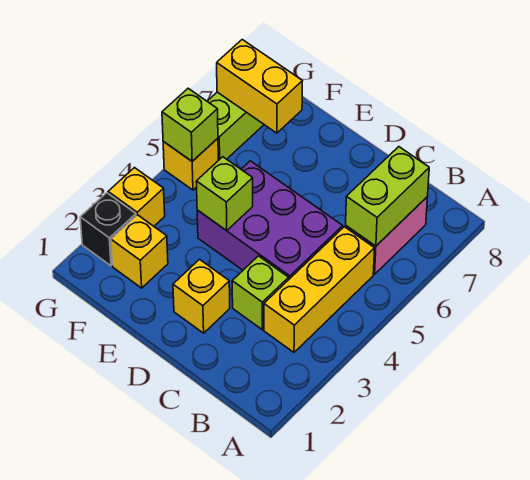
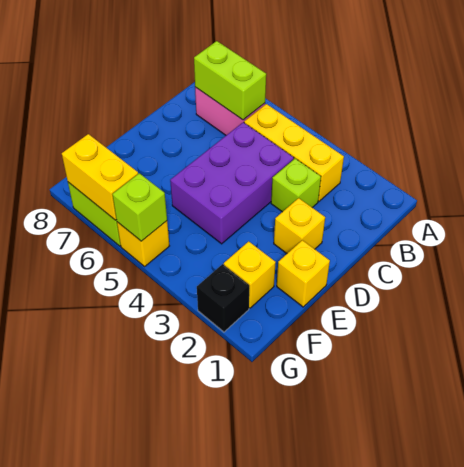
lime 1x1 brick [196,157,253,231] -> none
yellow 1x2 brick [217,40,302,133] -> yellow 1x2 brick turned to [62,134,138,220]
yellow 1x1 brick [108,168,165,226] -> yellow 1x1 brick moved to [277,240,330,307]

